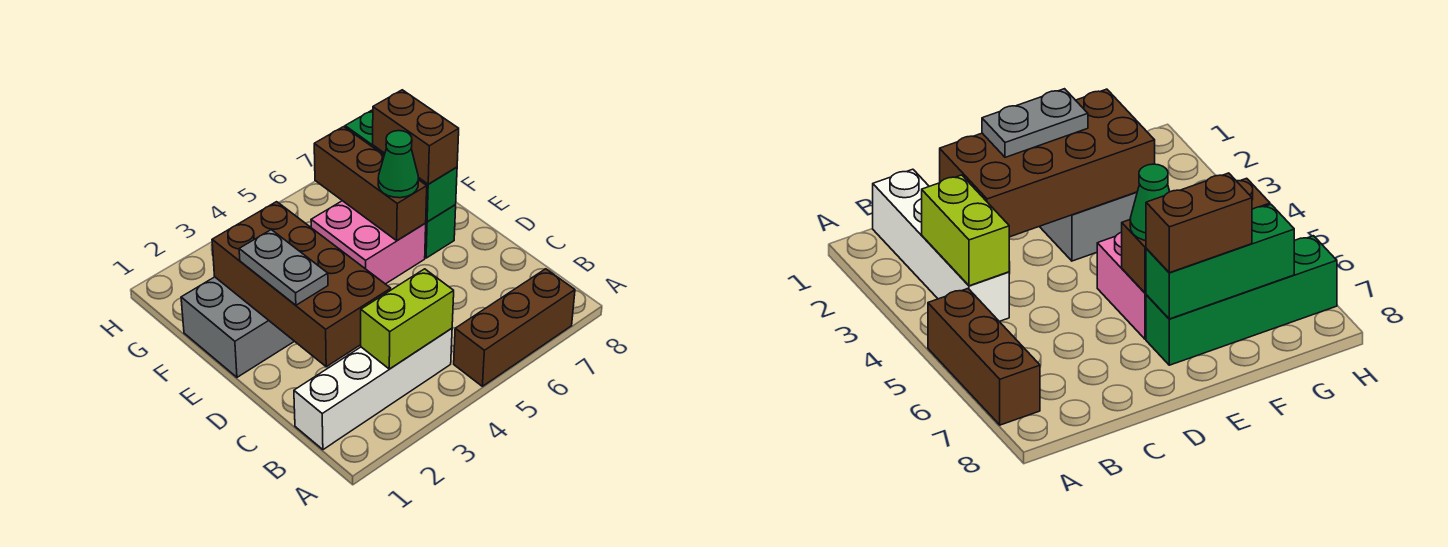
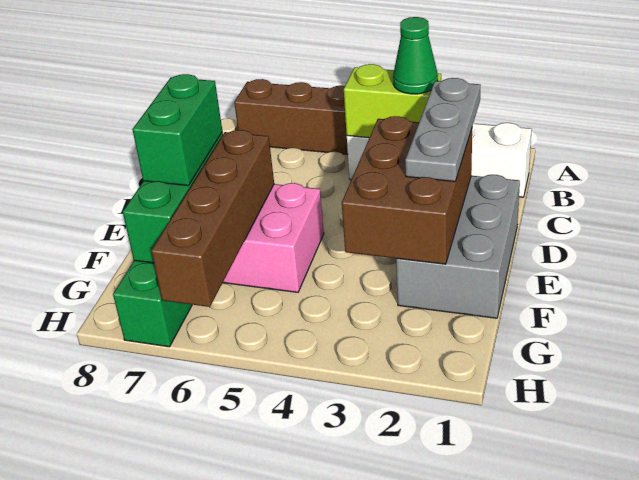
brown 2x4 brick [212,202,391,367] -> brown 2x3 brick [342,116,472,264]
grey 1x2 plate [239,230,328,305] -> grey 1x3 plate [405,78,480,182]
grey 2x3 brick [181,277,294,377] -> grey 2x3 brick turned to [396,175,520,318]
brown 1x3 brick [314,127,427,240] -> brown 1x4 brick [151,130,274,307]
green 1x1 cone [378,131,418,198] -> green 1x1 cone moved to [393,17,438,94]
brown 1x2 brick [373,90,459,184] -> green 1x2 brick [132,74,222,186]

